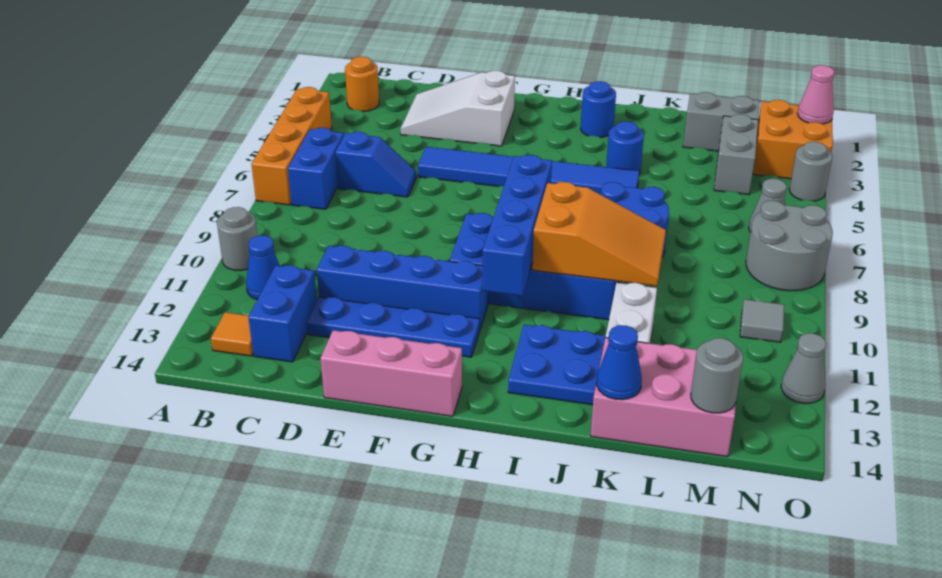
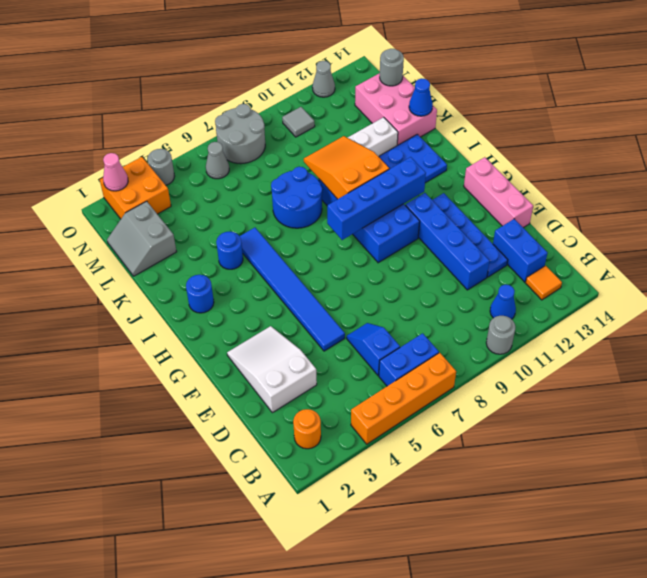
blue 1x2 brick [248,265,317,362] -> blue 1x2 brick turned to [493,219,548,282]
white 2x3 slope [401,71,515,146] -> white 2x3 slope turned to [227,326,317,413]
grey 1x2 brick [714,114,758,195] -> none

